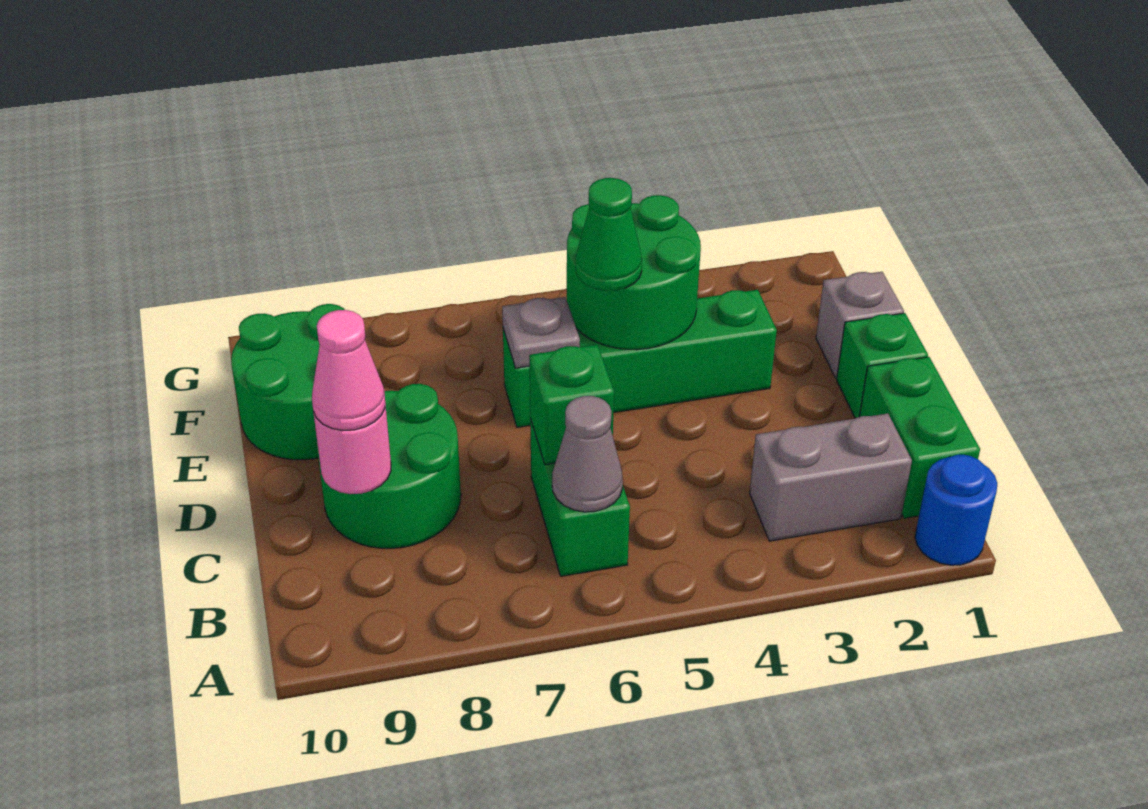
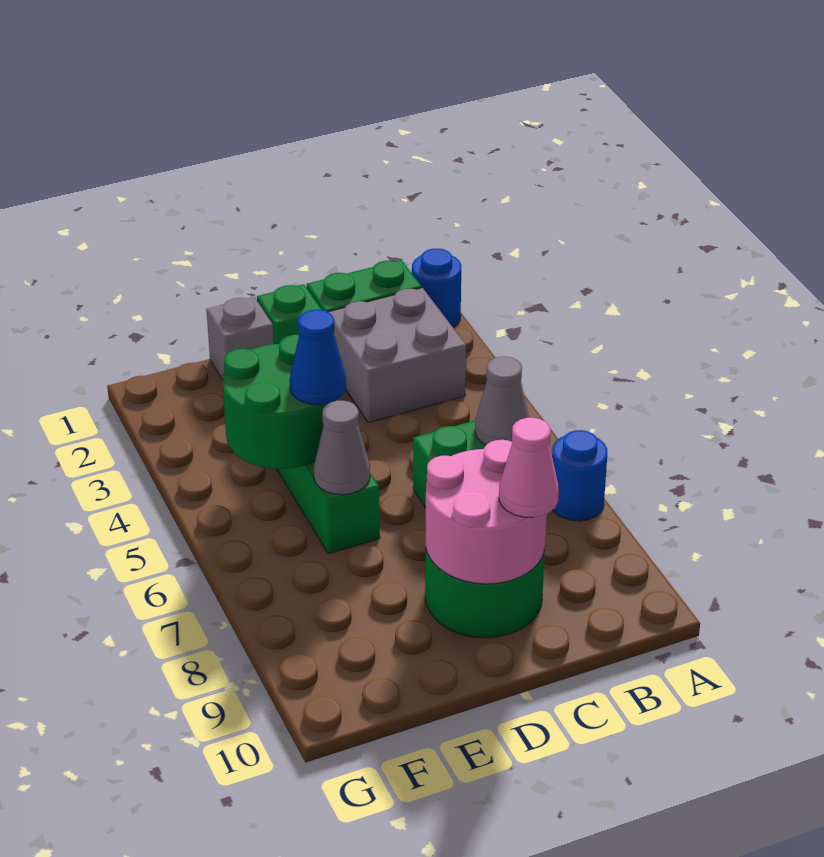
none -> blue 1x1 round brick [552,430,607,521]
grey 1x2 brick [750,413,912,541] -> grey 2x2 brick [329,288,466,423]
green 1x1 brick [529,345,614,465] -> none
pink 1x1 round brick [314,404,391,494] -> pink 2x2 round brick [426,440,547,584]
green 1x1 cone [575,178,642,291] -> blue 1x1 cone [290,310,346,405]
grey 1x1 plate [502,297,580,368] -> grey 1x1 cone [314,401,370,495]
green 2x2 round brick [231,304,345,460] -> none

